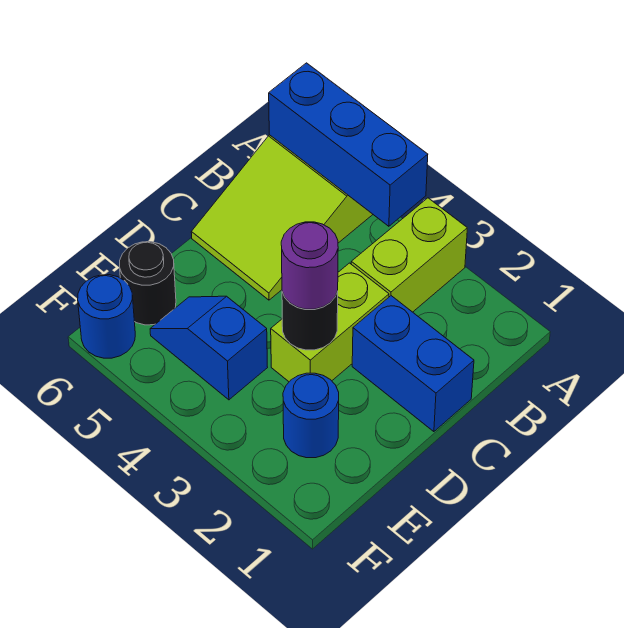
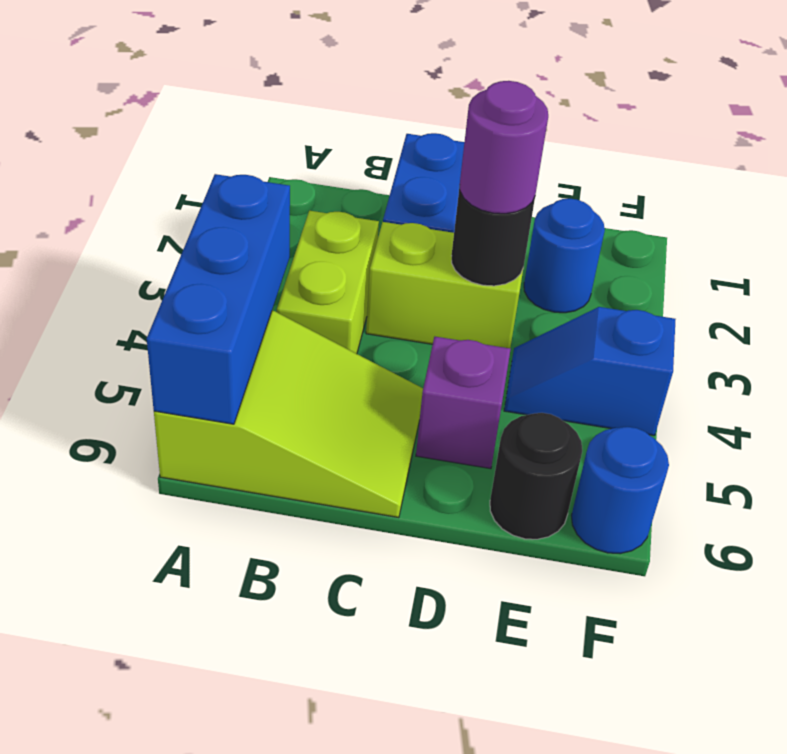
lime 1x2 brick [351,198,467,312] -> lime 1x2 brick turned to [277,211,379,354]
none -> purple 1x1 brick [416,337,511,469]
blue 1x2 slope [150,296,268,400] -> blue 1x2 slope turned to [504,307,676,436]

